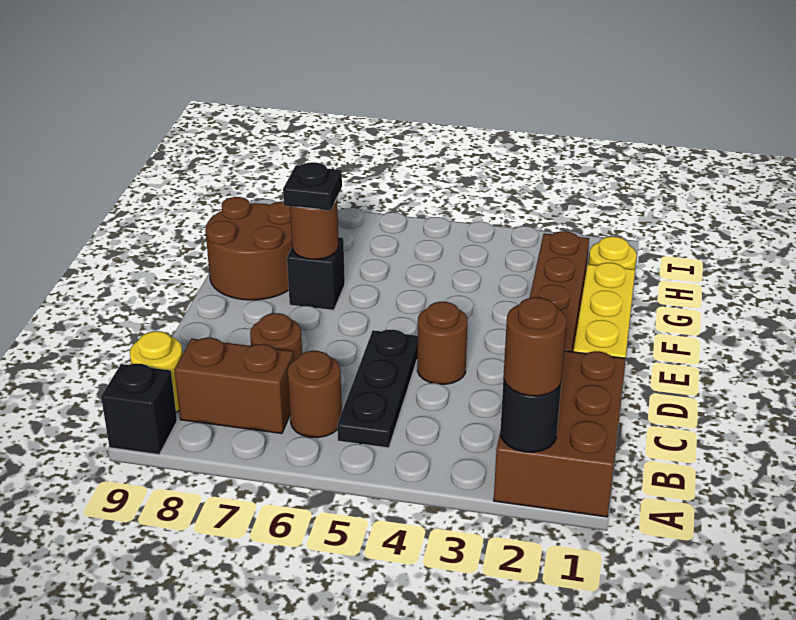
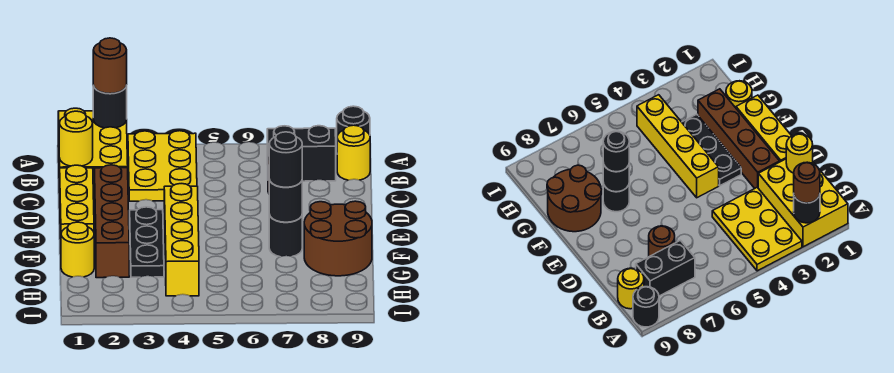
brown 2x3 brick [494,351,626,517] -> yellow 2x3 brick [58,108,128,199]
none -> yellow 2x3 plate [128,131,197,201]
black 1x1 brick [101,364,177,454] -> black 1x1 round brick [337,106,370,136]
black 1x3 plate [337,329,418,448] -> black 1x3 plate moved to [130,207,164,277]
brown 1x1 round brick [288,351,342,438] -> none
brown 1x2 brick [174,338,293,434] -> black 1x2 brick [267,126,336,181]
none -> yellow 1x1 round brick [59,111,93,166]
brown 1x1 round brick [417,302,467,384] -> none
none -> yellow 1x4 brick [164,184,199,296]
black 1x1 brick [287,237,345,310] -> black 1x1 round brick [269,215,302,257]
brown 1x1 round brick [290,199,339,259] -> black 1x1 round brick [269,180,302,222]
black 1x1 plate [283,162,342,210] -> black 1x1 round brick [269,132,302,187]

